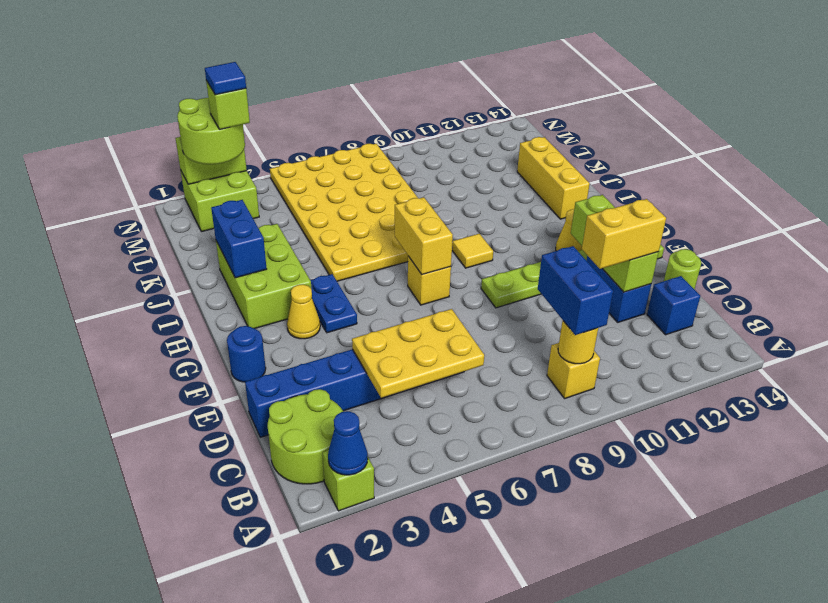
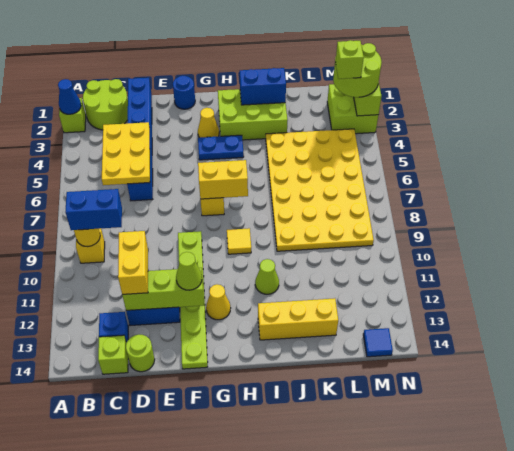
none -> lime 1x1 brick [98,335,128,374]
none -> lime 1x1 cone [176,252,202,290]
yellow 4x6 plate [270,144,418,281] -> yellow 4x6 plate turned to [266,129,374,251]
none -> lime 1x1 cone [255,259,279,294]
blue 1x1 tile [205,62,246,95] -> blue 1x1 tile moved to [363,328,393,357]

